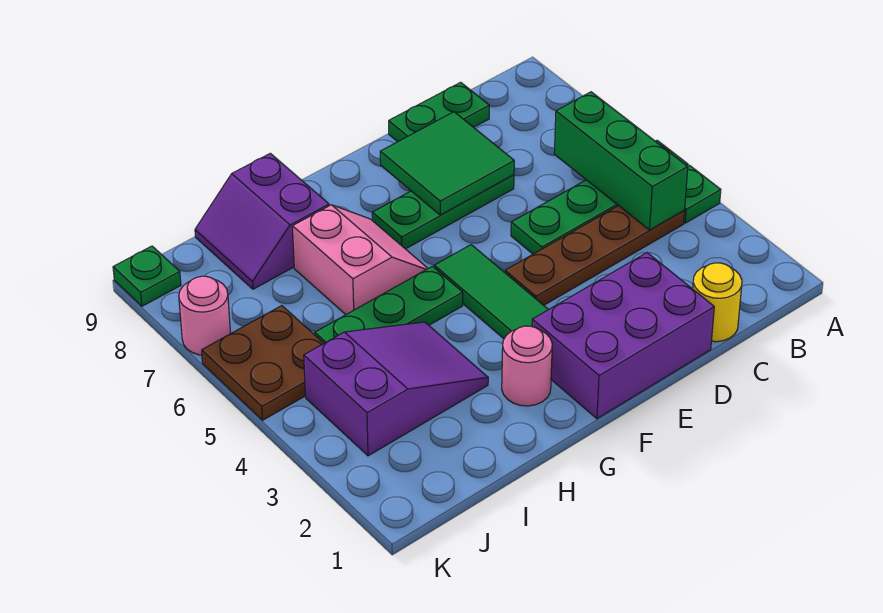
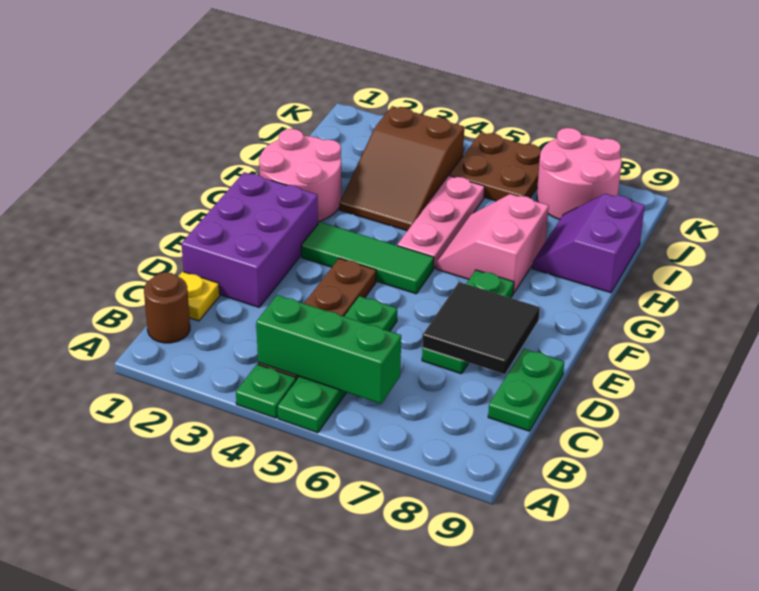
none -> brown 1x1 round brick [144,272,190,343]
yellow 1x1 round brick [693,263,742,342] -> yellow 1x1 plate [178,272,220,321]
green 2x2 tile [380,112,514,215] -> black 2x2 tile [422,282,540,374]
pink 1x1 round brick [502,326,552,406] -> pink 2x2 round brick [259,129,341,222]
green 1x3 plate [315,266,463,343] -> pink 1x3 plate [397,176,485,268]
pink 2x2 slope [292,205,428,315] -> pink 2x2 slope turned to [436,194,549,293]
purple 2x3 slope [304,322,488,456] -> brown 2x3 slope [339,106,464,231]
purple 2x2 slope [195,153,329,289] -> purple 2x2 slope turned to [532,194,645,293]
pink 1x1 round brick [179,276,231,355] -> pink 2x2 round brick [537,128,622,219]
green 1x1 plate [113,246,181,306] -> none

